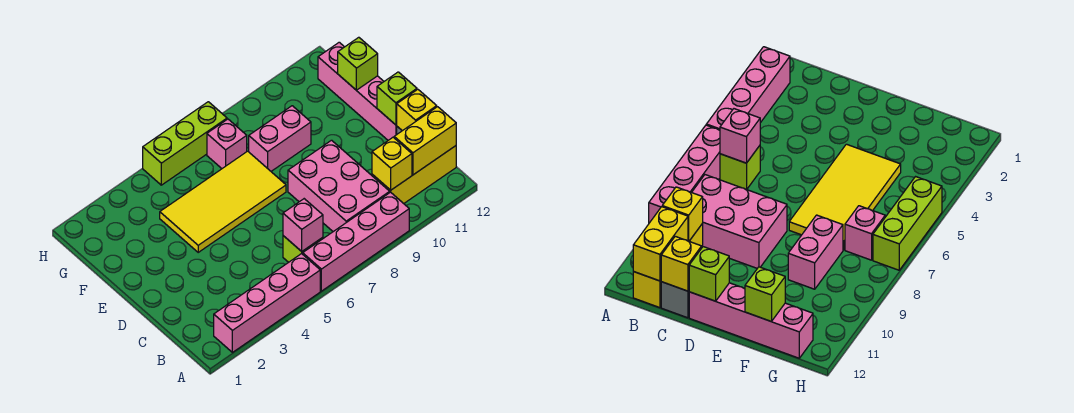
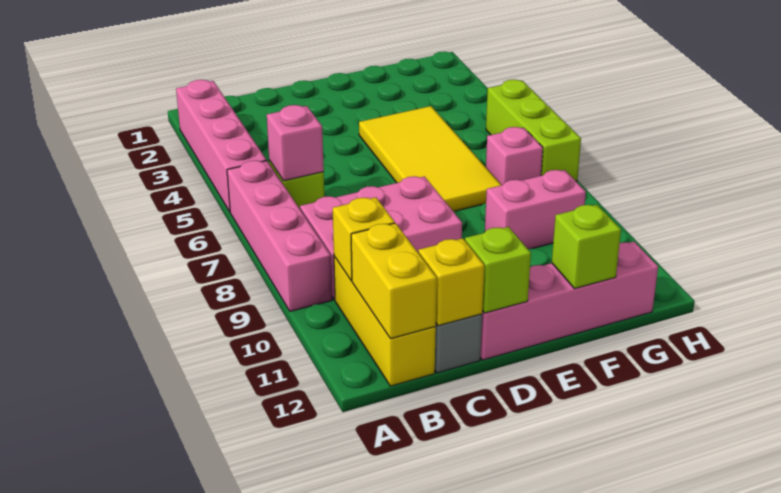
pink 1x2 brick [249,106,311,171] -> pink 1x2 brick turned to [485,170,586,249]

